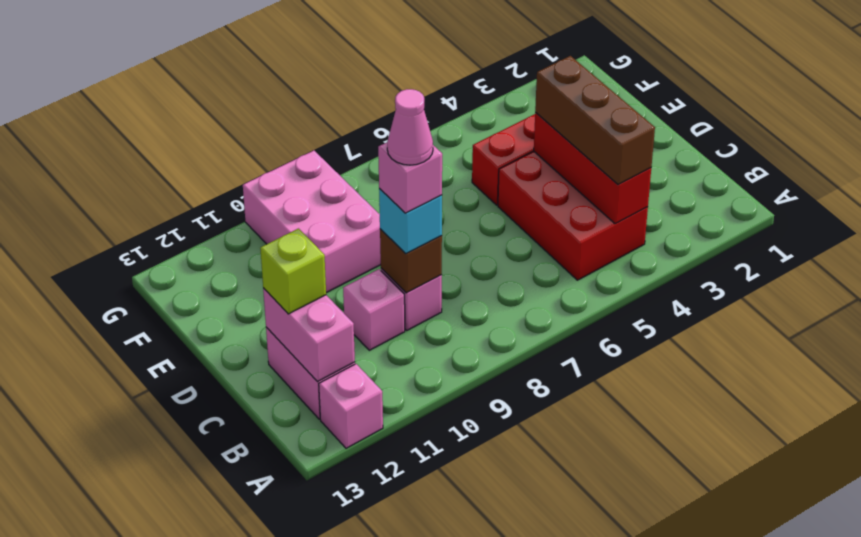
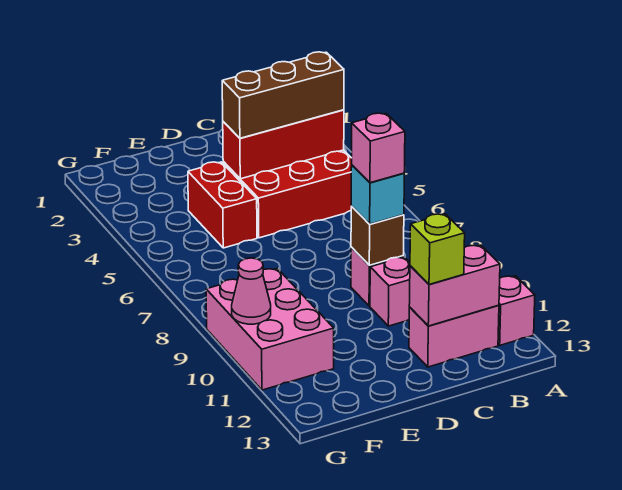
pink 1x1 cone [387,89,433,165] -> pink 1x1 cone moved to [232,258,271,324]
pink 2x3 brick [243,151,381,293] -> pink 2x3 brick turned to [206,269,334,390]

